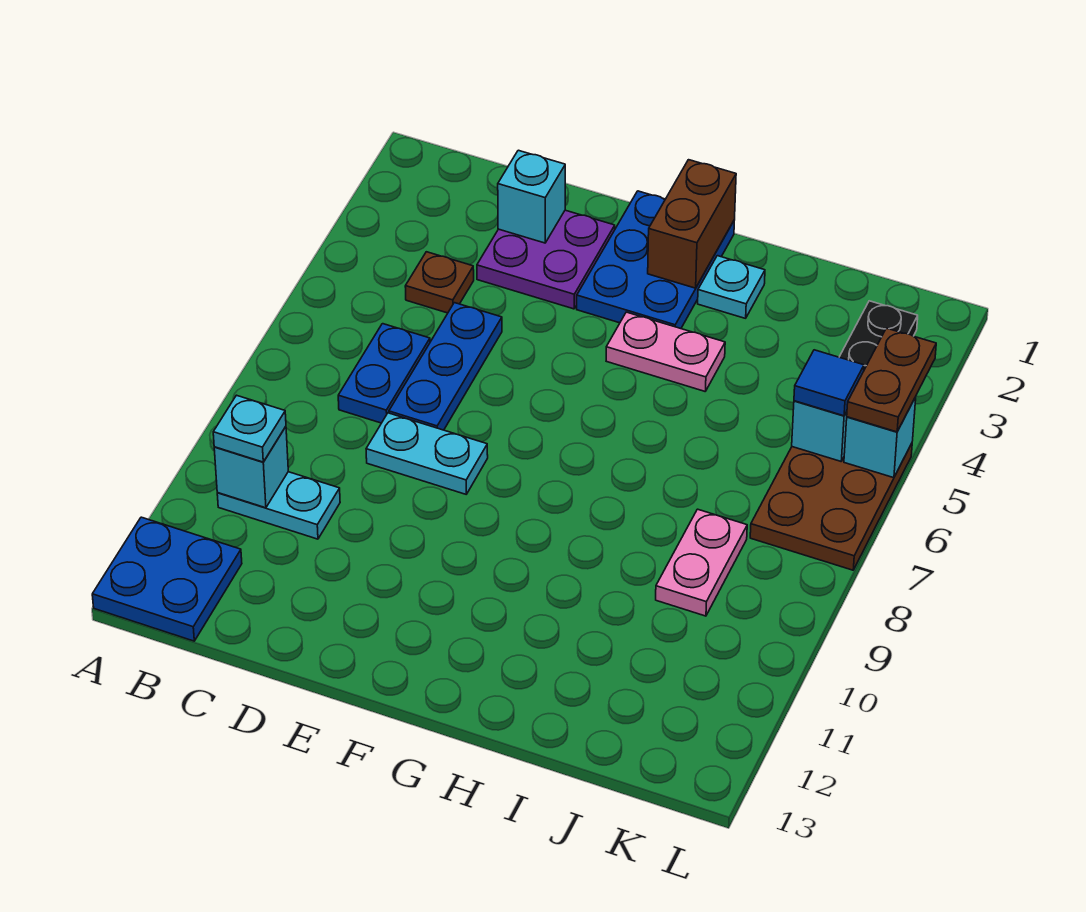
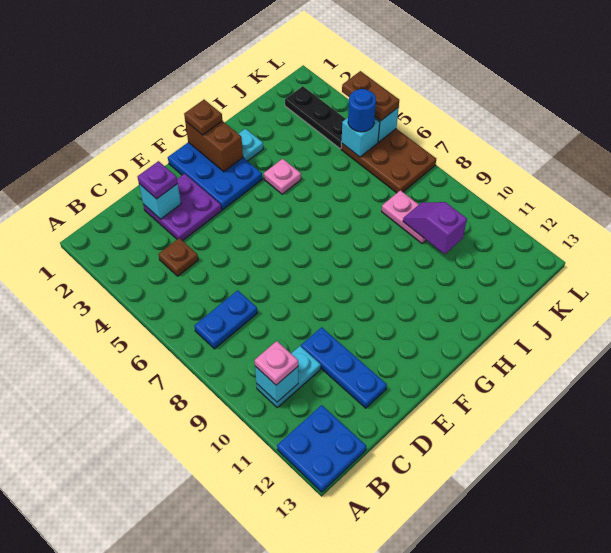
cyan 1x1 plate [213,395,286,462] -> pink 1x1 plate [254,341,298,385]
blue 1x2 plate [338,324,430,423] -> blue 1x2 plate turned to [194,290,257,349]
none -> purple 1x1 plate [138,161,178,199]
blue 1x3 plate [389,303,502,430] -> blue 1x3 plate moved to [301,327,387,408]
cyan 1x2 plate [366,413,488,494] -> none
none -> brown 1x1 plate [184,100,222,135]
pink 1x2 plate [606,312,725,391] -> pink 1x1 plate [264,159,301,194]
none -> purple 1x2 slope [403,202,467,254]
blue 1x1 tile [794,350,864,416] -> blue 1x1 round brick [348,89,376,132]

